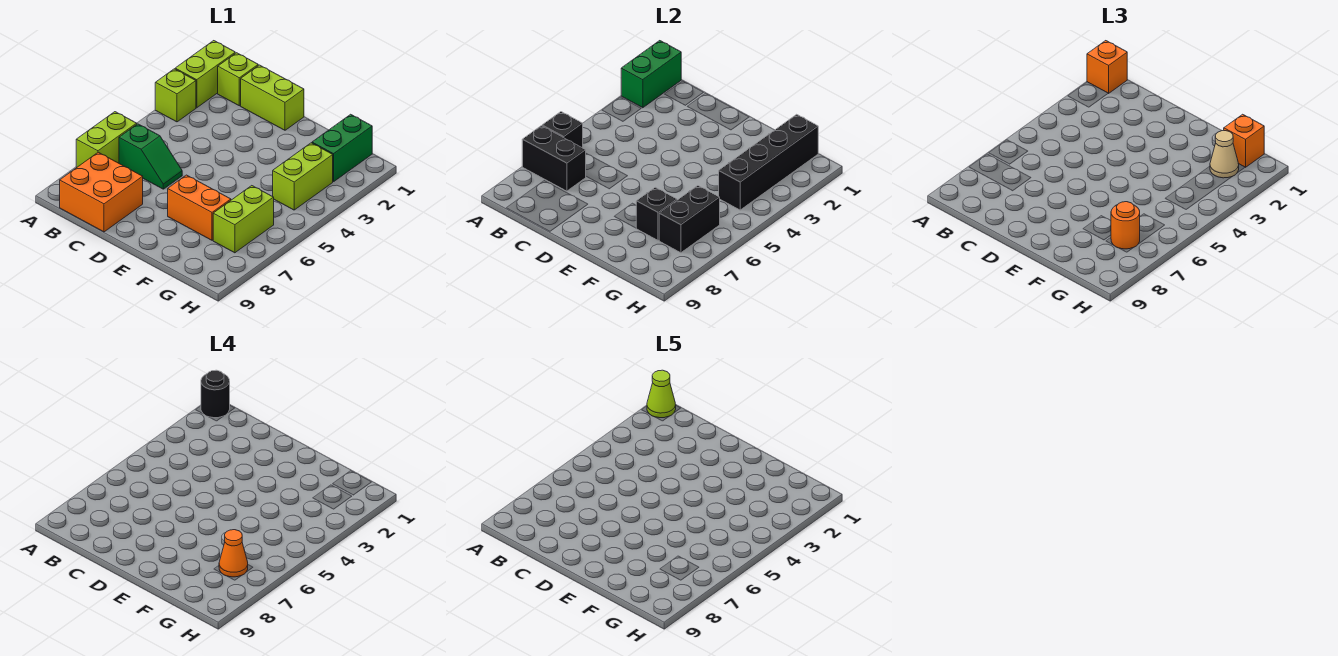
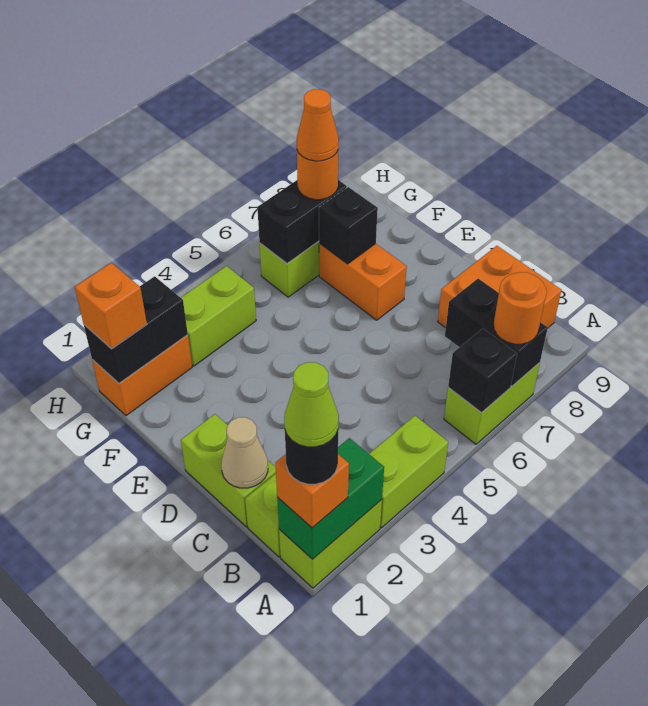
lime 1x1 brick [155,69,196,122] -> lime 1x2 brick [369,416,448,528]
none -> orange 1x1 round brick [494,272,547,344]
green 1x2 slope [119,124,182,189] -> none
green 1x2 brick [312,114,372,181] -> orange 1x2 brick [92,335,192,416]
black 1x4 brick [719,114,818,210] -> black 1x2 brick [84,276,188,383]
tan 1x1 cone [1210,131,1239,178] -> tan 1x1 cone moved to [221,417,268,488]

